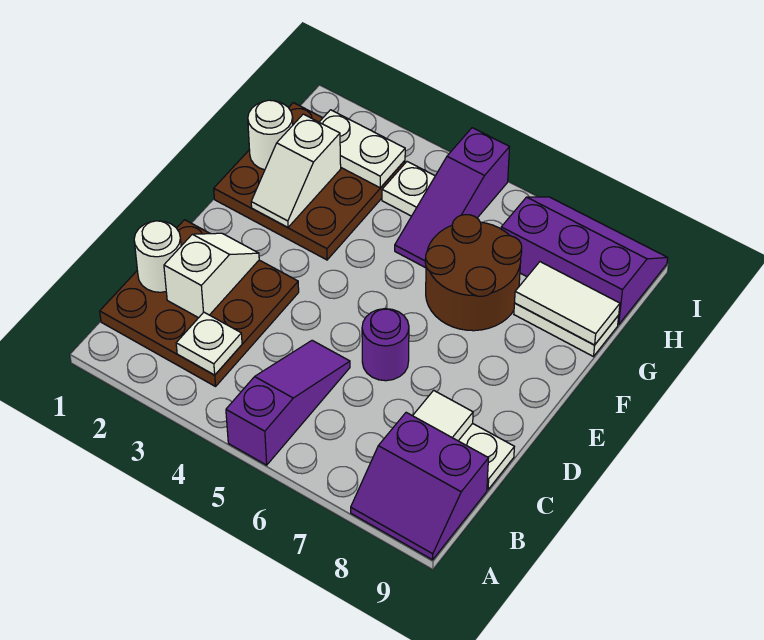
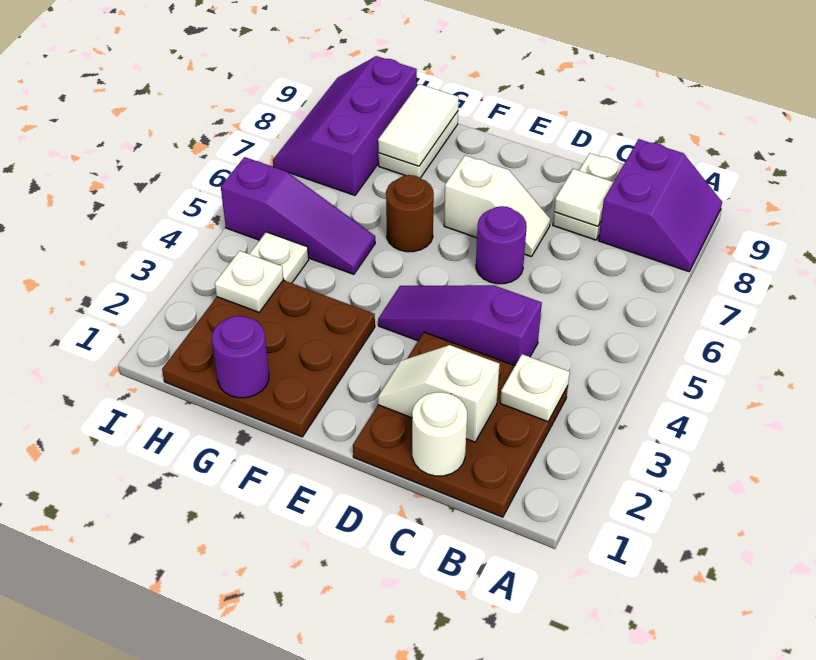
purple 1x3 slope [226,340,350,465] -> purple 1x3 slope moved to [378,285,542,365]
white 1x2 slope [251,114,341,227] -> white 1x2 slope moved to [444,155,550,257]
brown 2x2 round brick [425,215,522,331] -> brown 1x1 round brick [386,175,434,252]
white 1x1 round brick [248,100,293,170] -> purple 1x1 round brick [212,316,269,398]
white 1x2 plate [320,110,405,188] -> white 1x1 plate [215,251,283,312]

